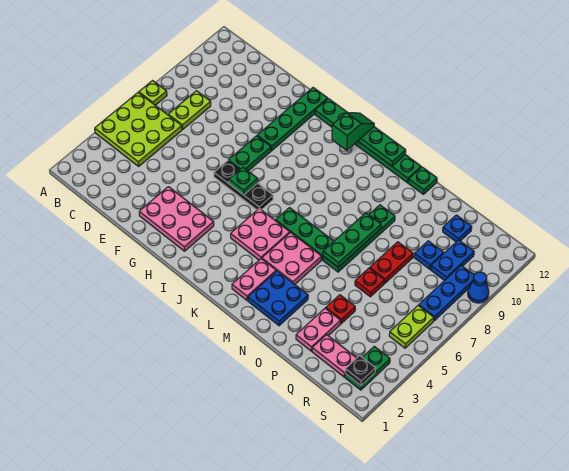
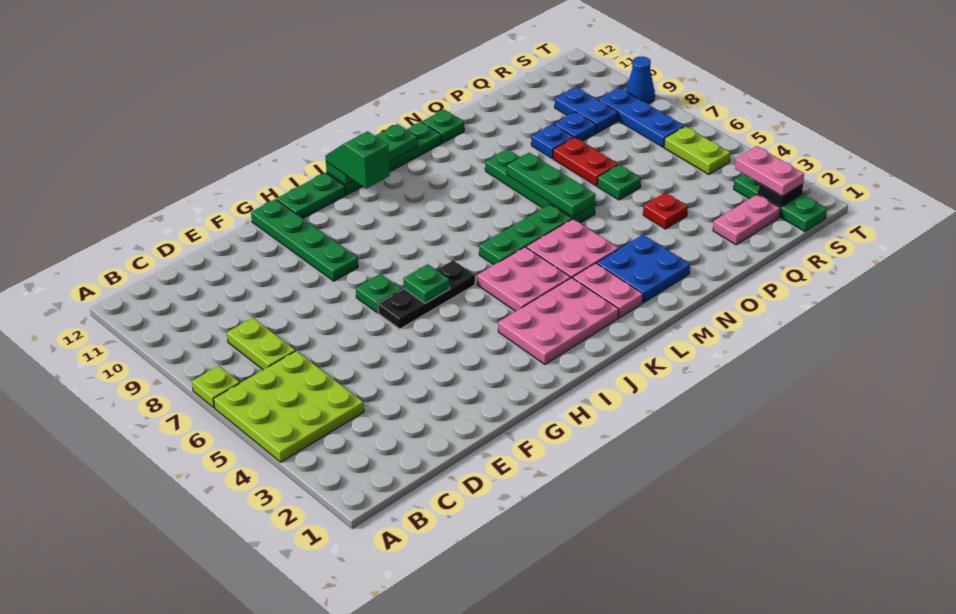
pink 2x3 plate [139,187,214,251] -> pink 2x3 plate moved to [498,278,619,364]
green 1x2 plate [228,136,271,171] -> green 1x1 plate [356,274,402,313]
pink 1x2 plate [296,308,341,351] -> pink 1x2 plate moved to [735,146,804,196]
red 1x1 plate [355,268,384,297] -> green 1x1 plate [597,165,641,200]
blue 1x1 plate [443,215,472,242] -> blue 1x1 plate moved to [531,124,574,158]
green 1x2 plate [345,346,390,390] -> green 1x3 plate [734,174,827,232]

